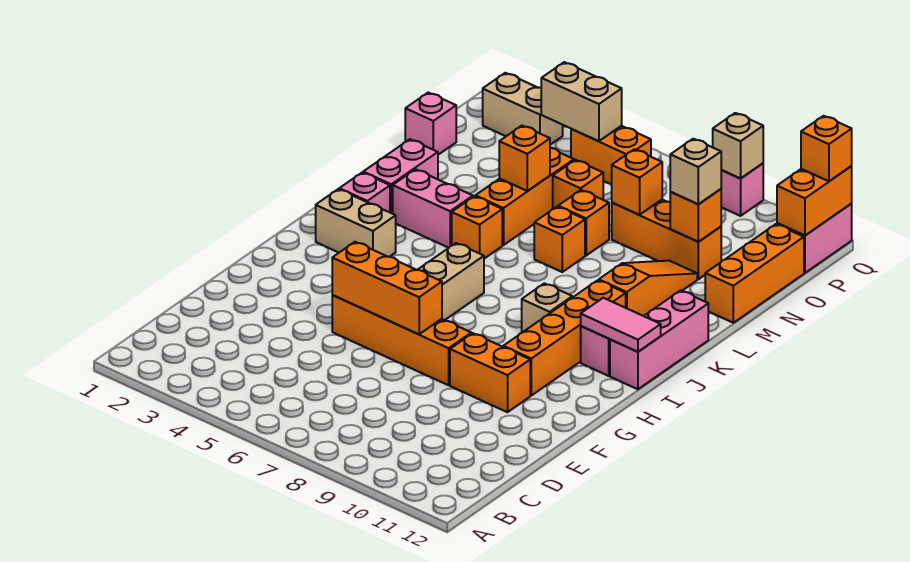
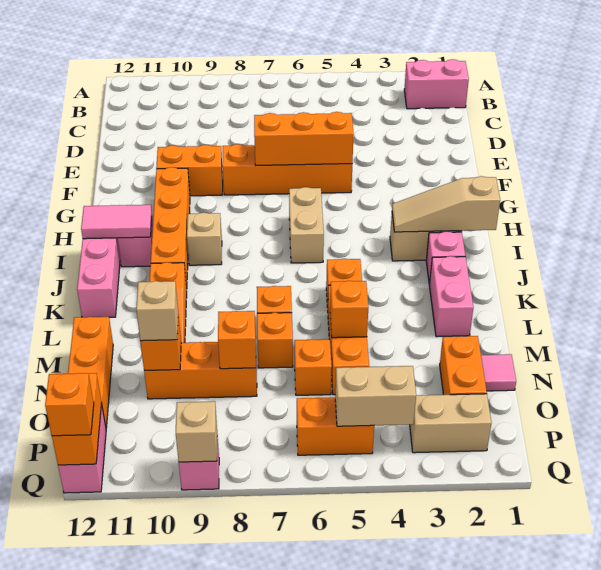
none -> tan 1x3 slope [392,176,500,232]
pink 1x2 brick [393,169,473,248] -> pink 1x2 brick moved to [404,59,469,109]
pink 1x1 brick [405,93,456,155] -> pink 1x1 tile [481,354,516,391]
none -> orange 1x2 brick [440,336,487,395]

